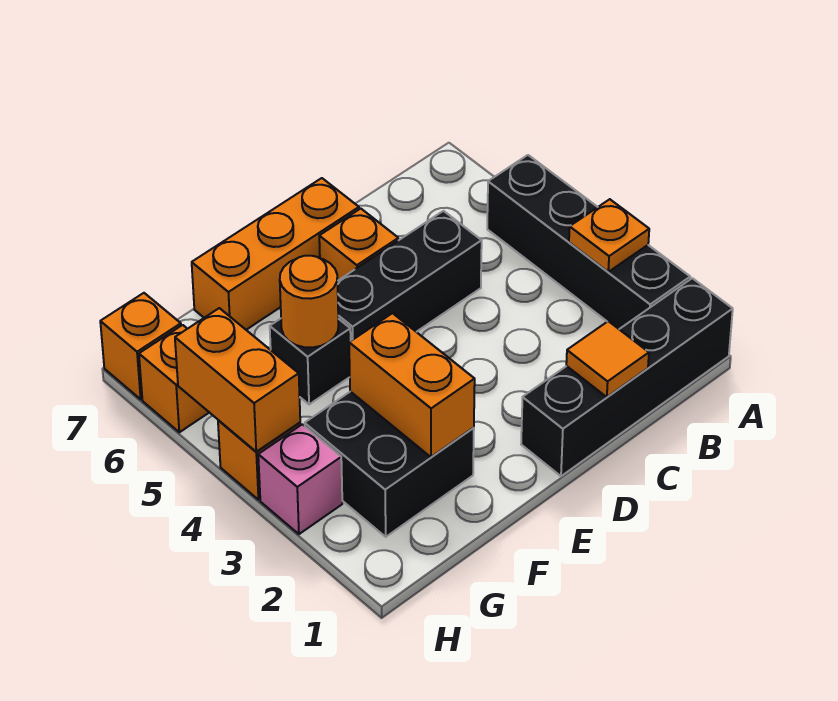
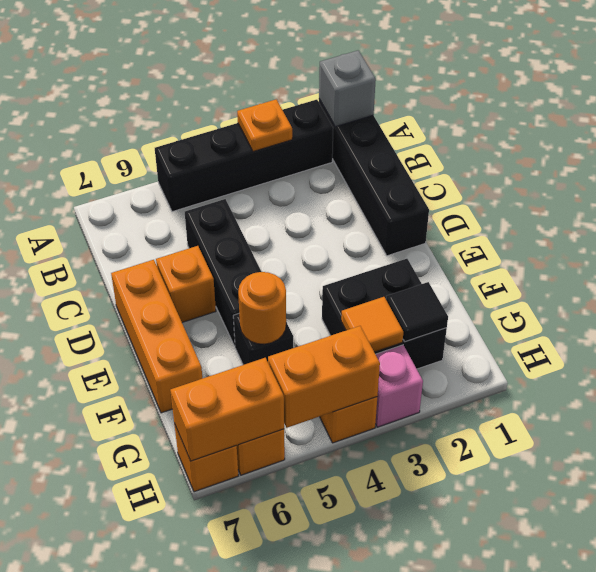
none -> grey 1x1 brick [319,50,376,127]
orange 1x1 tile [566,321,649,397] -> orange 1x1 tile moved to [341,297,403,352]
orange 1x2 brick [349,313,475,457] -> orange 1x2 brick moved to [170,358,284,461]
none -> black 1x1 tile [386,282,448,342]

